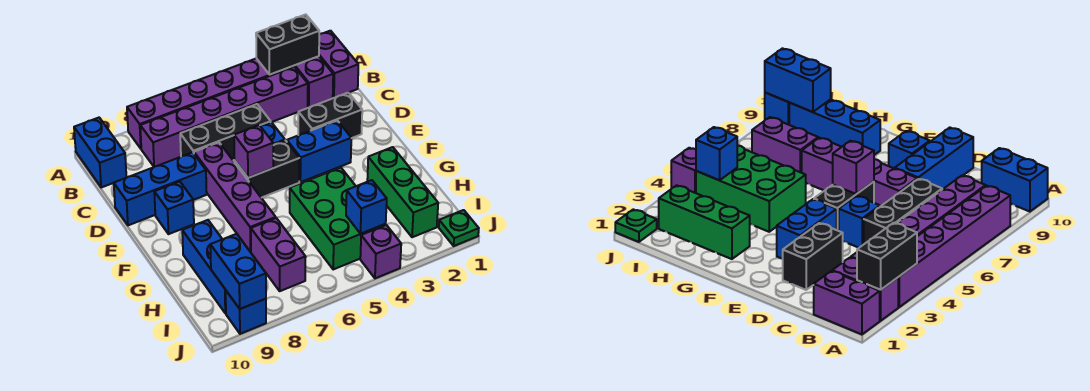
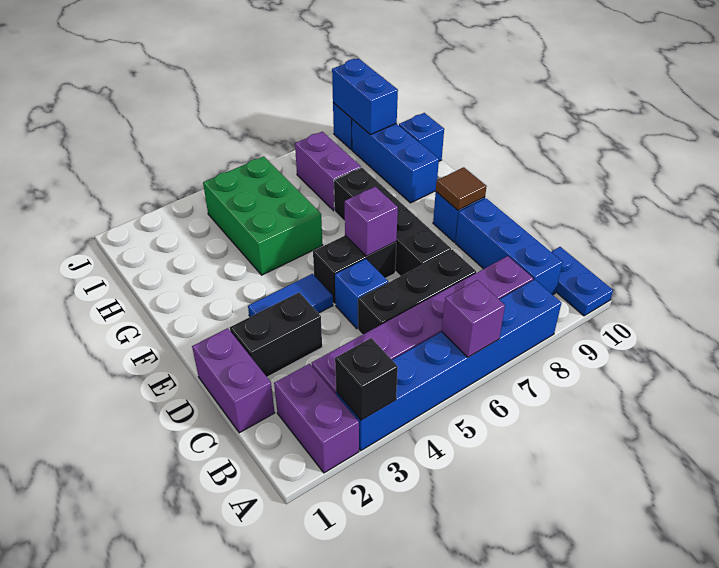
purple 1x2 brick [319,31,358,98] -> purple 1x2 brick moved to [192,328,275,433]
black 1x2 brick [256,15,319,75] -> black 1x1 brick [335,338,398,420]
purple 1x6 brick [127,58,294,148] -> blue 1x6 brick [336,279,561,450]
blue 1x2 brick [74,118,126,187] -> blue 1x2 plate [551,247,613,316]
purple 1x4 brick [194,142,276,252] -> black 1x4 brick [334,167,451,276]
blue 1x3 brick [114,152,207,225] -> blue 1x3 brick turned to [456,198,563,295]
blue 1x2 brick [287,120,351,182] -> blue 1x2 tile [248,274,333,317]
none -> brown 1x1 tile [436,167,487,210]
green 1x3 brick [367,147,438,237] -> none
blue 1x1 brick [346,180,387,234] -> blue 1x1 brick moved to [399,113,444,161]
green 1x1 plate [439,210,479,246] -> none
purple 1x1 brick [360,225,401,278] -> purple 1x1 brick moved to [442,280,505,357]

